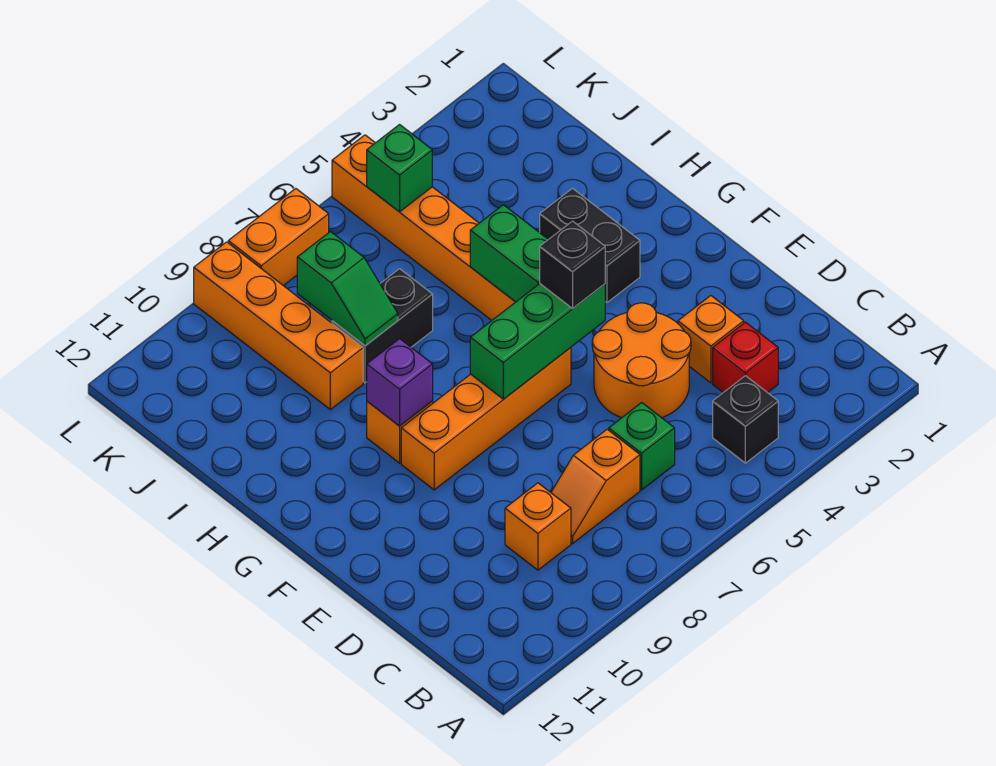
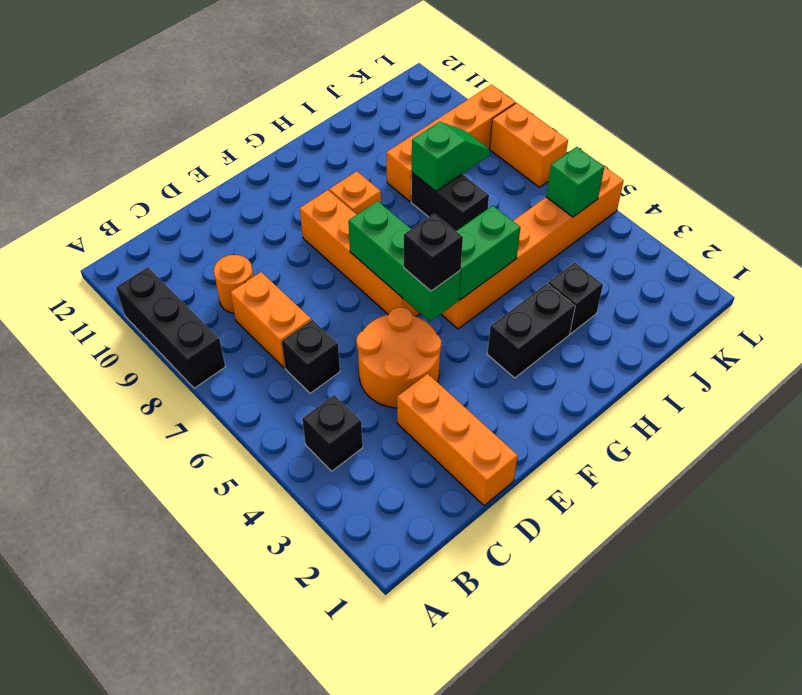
none -> black 1x3 brick [116,267,225,388]
red 1x1 brick [713,322,778,393] -> none
green 1x1 brick [609,403,675,490] -> black 1x1 brick [282,320,340,393]
orange 1x2 slope [551,429,640,543] -> orange 1x2 brick [230,272,311,368]
orange 1x1 brick [505,483,571,570] -> orange 1x1 round brick [214,255,253,313]
orange 1x1 brick [678,296,744,383] -> orange 1x3 brick [397,374,518,506]
purple 1x1 brick [367,339,433,426] -> none
none -> black 1x1 brick [548,262,603,334]
green 1x2 slope [297,232,398,346] -> green 1x2 slope turned to [412,122,490,191]

